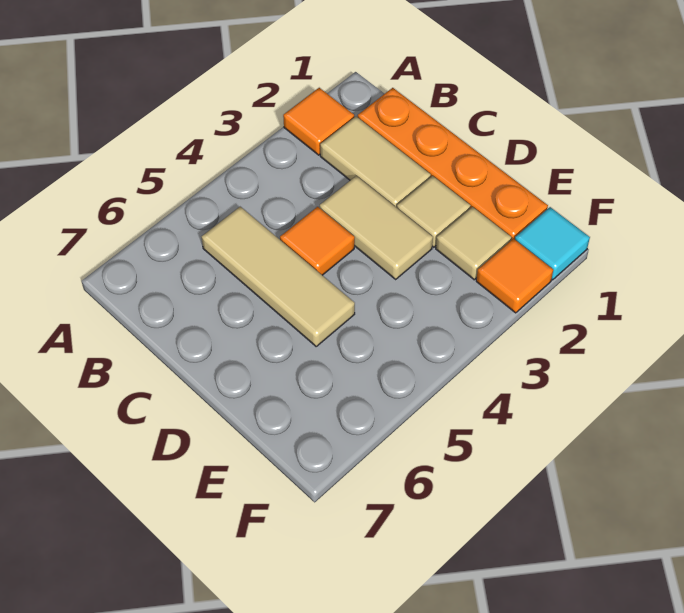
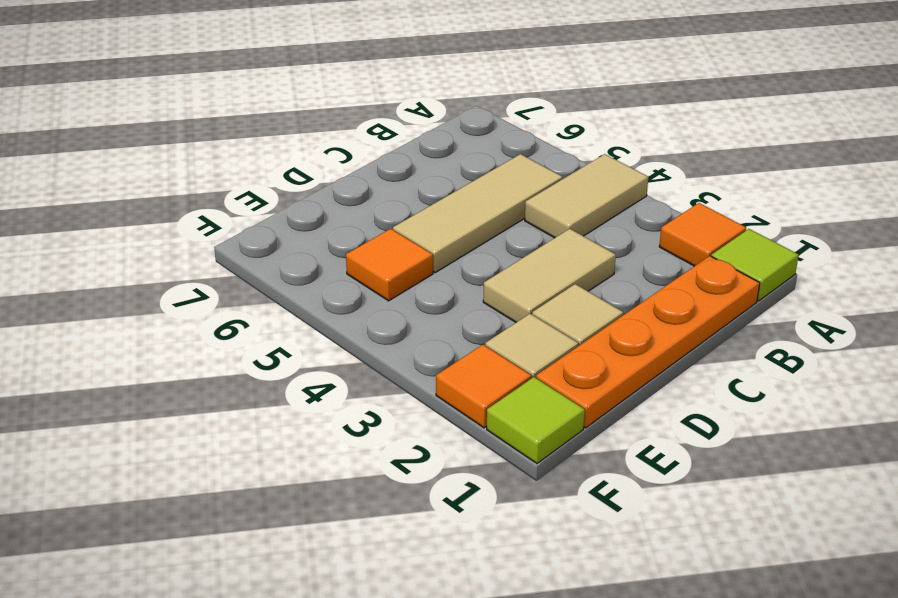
none -> lime 1x1 tile [711,229,799,301]
tan 1x2 tile [320,116,431,208] -> tan 1x2 tile moved to [525,154,648,238]
orange 1x1 tile [280,207,355,275] -> orange 1x1 tile moved to [346,229,433,301]
cyan 1x1 tile [515,207,590,280] -> lime 1x1 tile [487,377,585,464]

